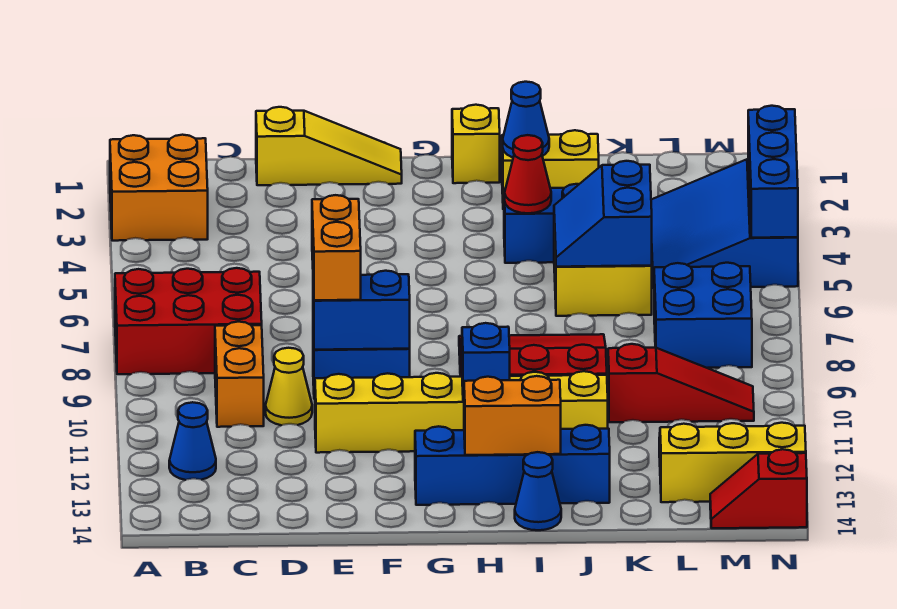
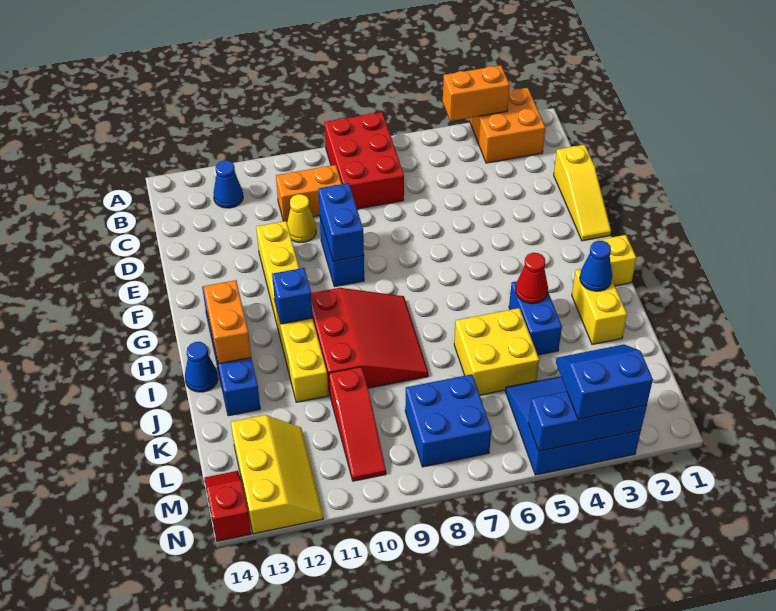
orange 1x2 brick [312,195,361,300] -> orange 1x2 brick moved to [443,65,510,121]
blue 2x2 slope [554,161,652,267] -> blue 2x2 slope moved to [556,344,653,419]

